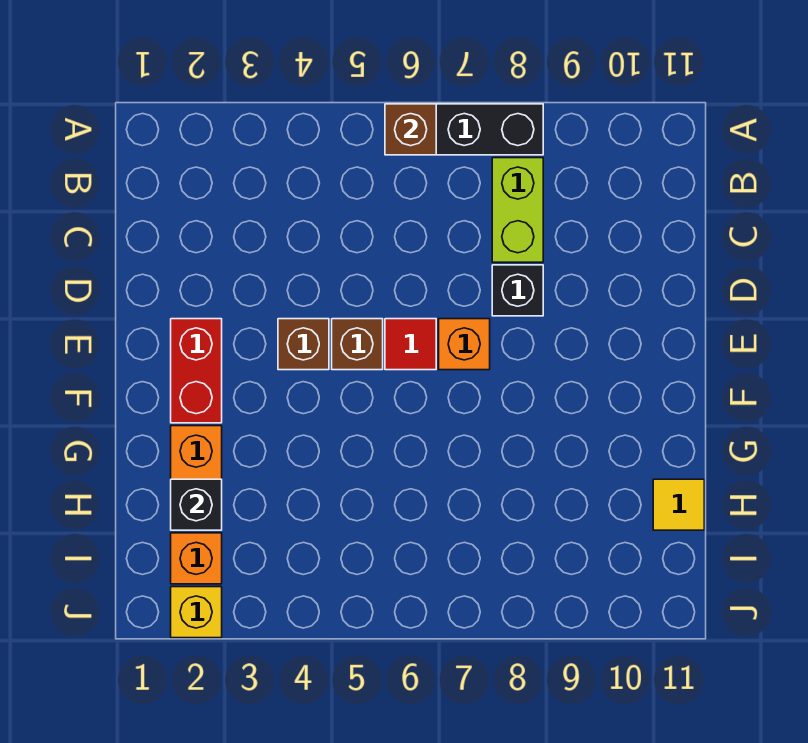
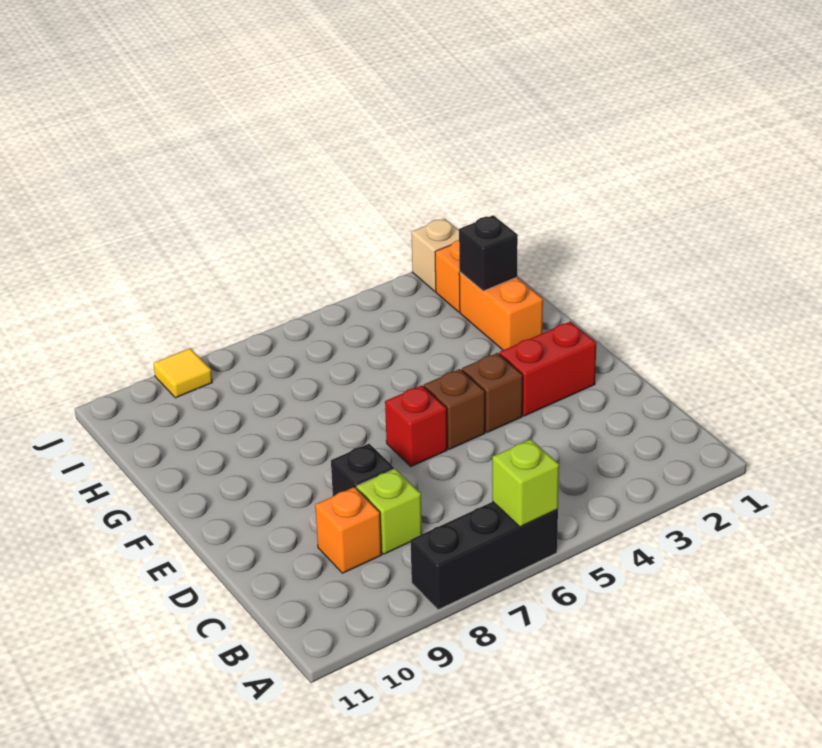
brown 1x1 brick [385,104,436,155] -> lime 1x1 brick [492,439,559,527]
lime 1x2 brick [492,158,543,262] -> lime 1x1 brick [357,469,422,554]
red 1x2 brick [171,319,222,423] -> red 1x2 brick turned to [499,321,596,416]
red 1x1 tile [385,319,436,370] -> red 1x1 brick [385,385,447,466]
orange 1x1 brick [439,319,490,370] -> orange 1x1 brick moved to [315,487,382,573]
yellow 1x1 tile [653,479,704,530] -> yellow 1x1 tile moved to [153,348,212,398]
yellow 1x1 brick [171,587,222,638] -> tan 1x1 brick [411,218,459,291]

